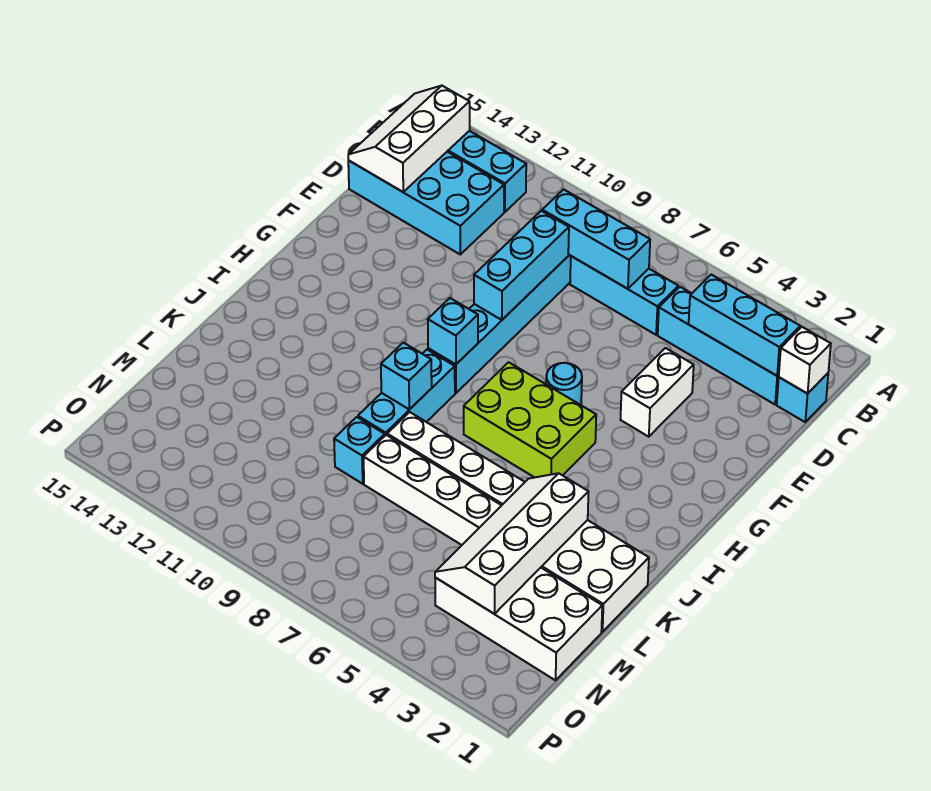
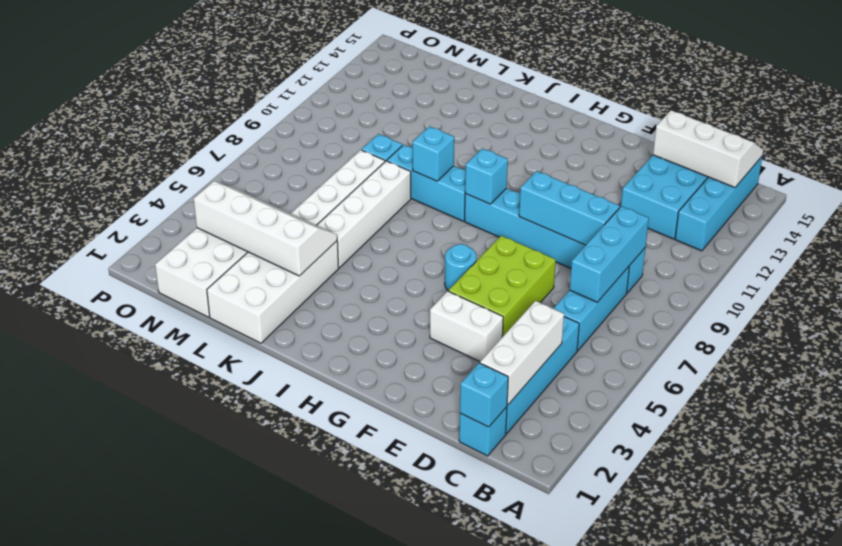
white 1x1 brick [779,327,831,394] -> cyan 1x1 brick [460,363,508,427]
cyan 1x3 brick [689,275,800,376] -> white 1x3 brick [480,301,564,405]
lime 2x3 brick [464,362,596,478] -> lime 2x3 brick moved to [449,236,556,337]

